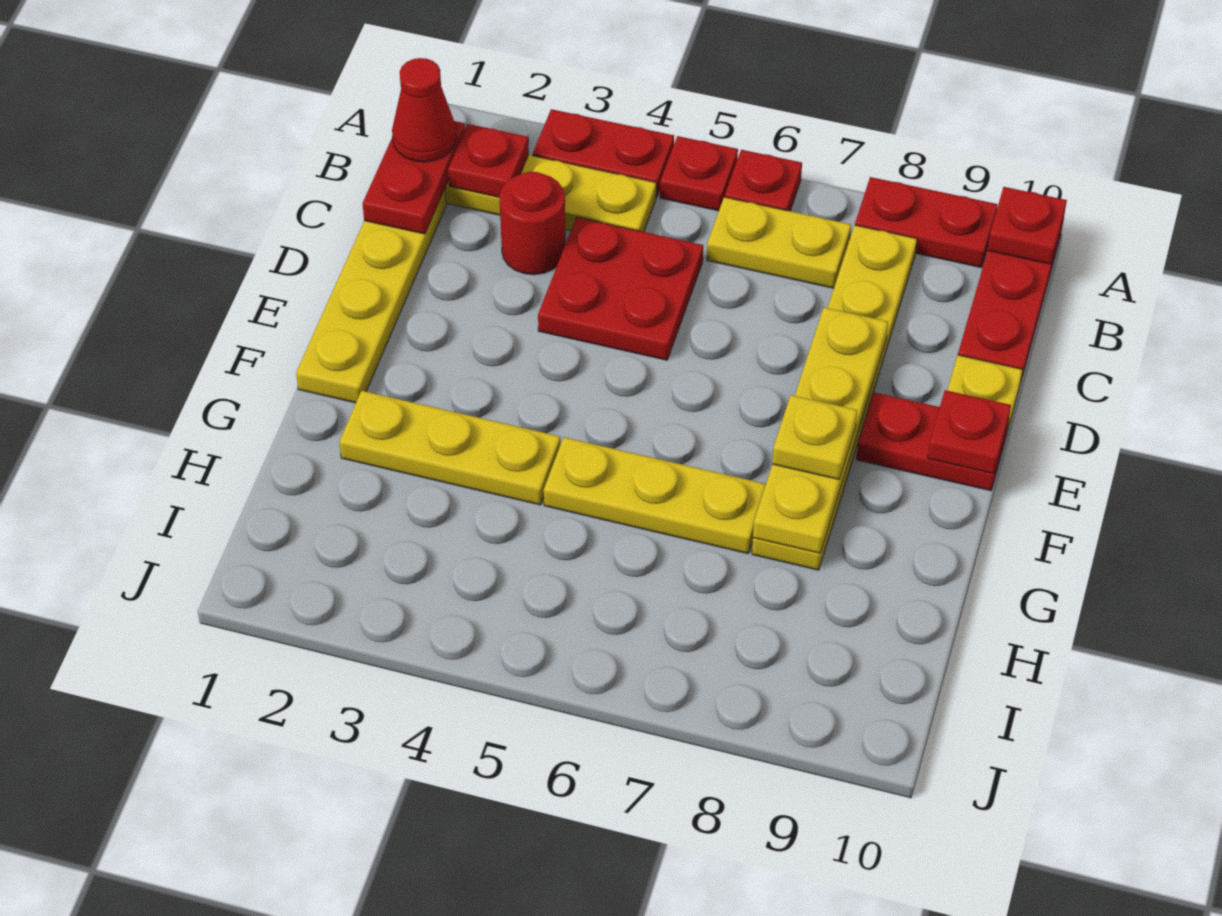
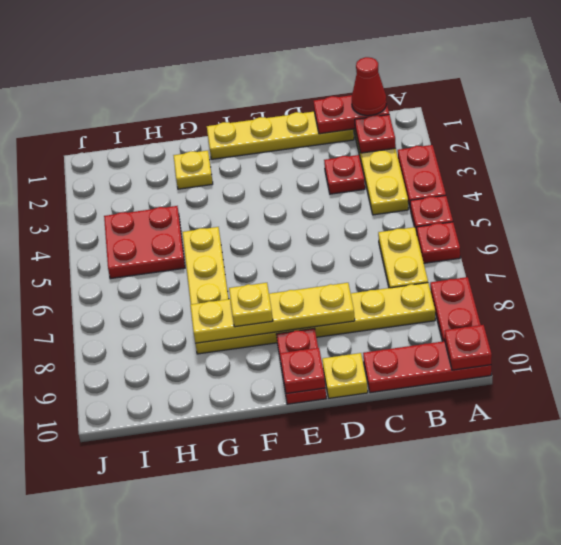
red 1x1 round brick [500,172,566,275] -> red 1x1 plate [324,155,365,194]
red 2x2 plate [538,217,703,360] -> red 2x2 plate moved to [104,206,185,279]
yellow 1x3 plate [339,391,560,505] -> yellow 1x1 plate [173,151,213,189]

